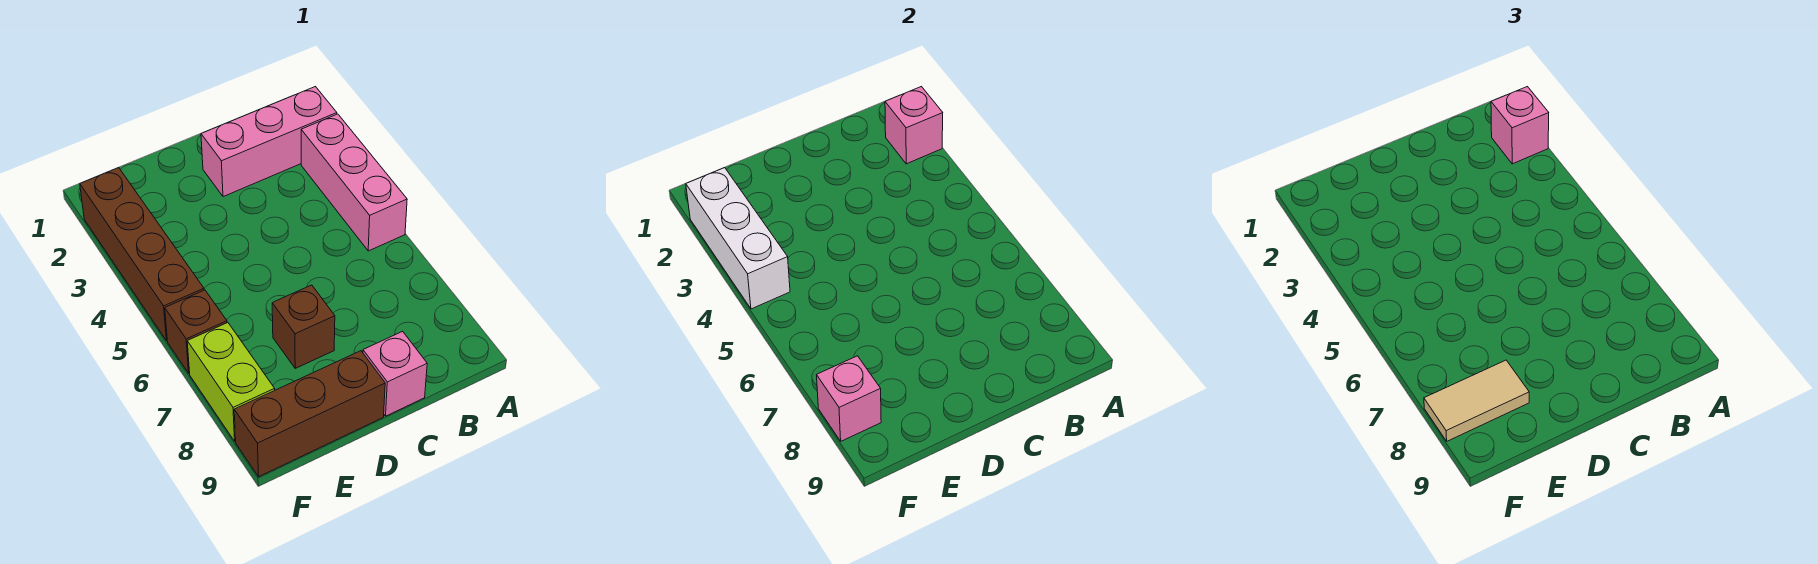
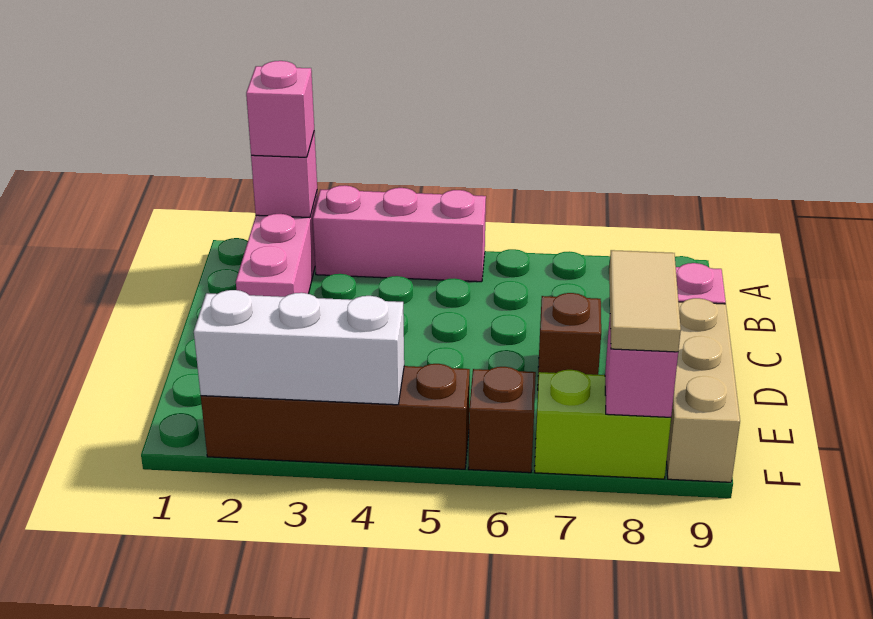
brown 1x3 brick [234,351,385,477] -> tan 1x3 brick [667,298,740,482]

